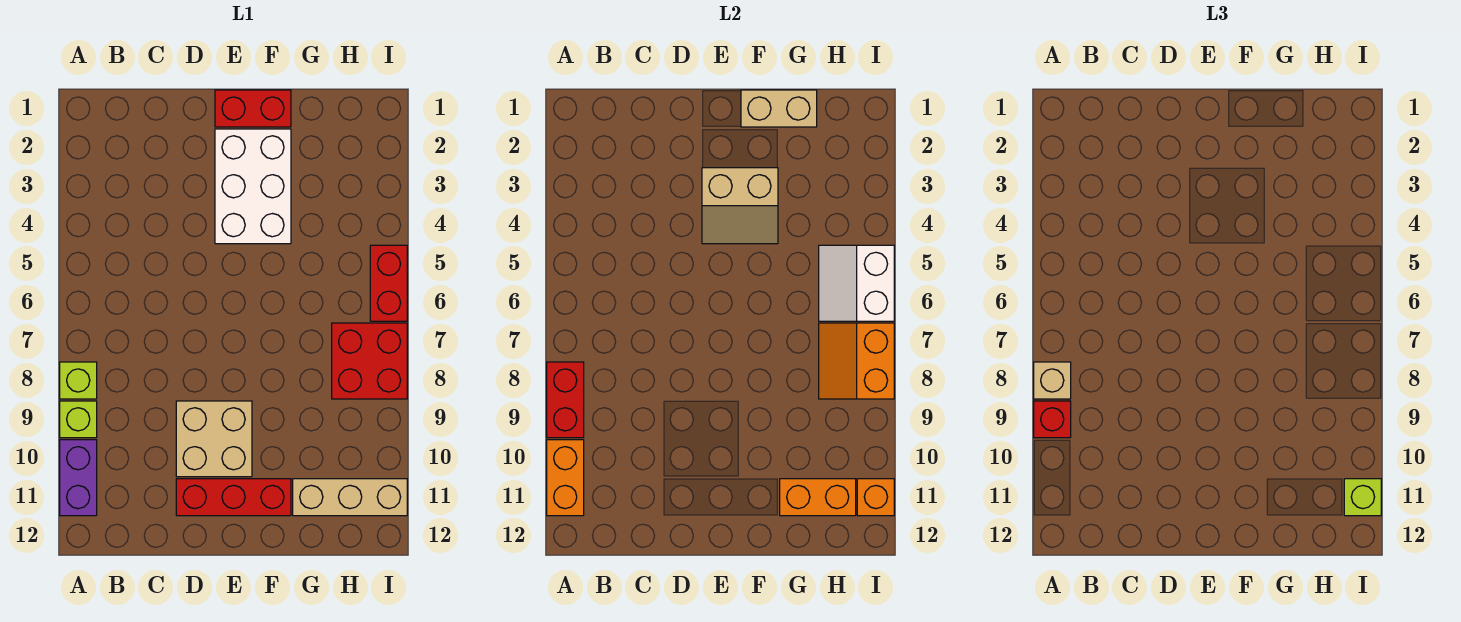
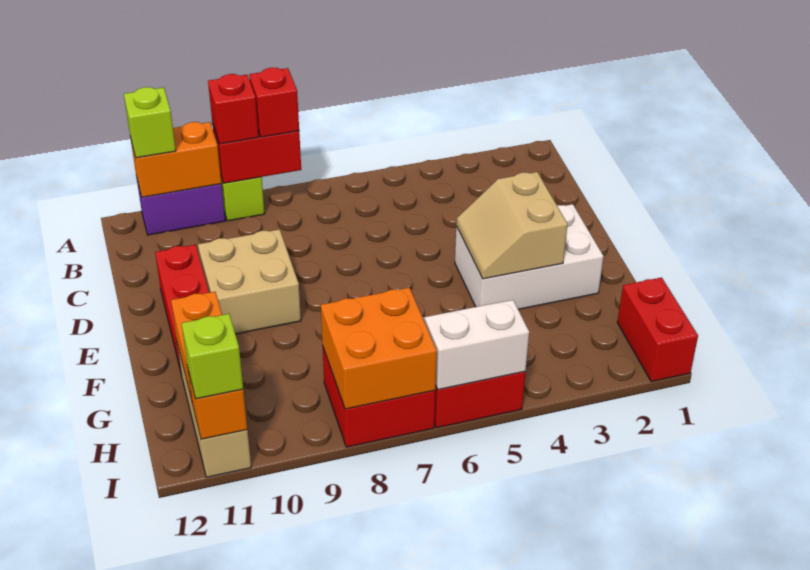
lime 1x1 brick [60,362,97,399] -> lime 1x1 brick moved to [124,87,176,158]
tan 1x1 brick [1034,362,1071,399] -> red 1x1 brick [249,68,299,137]
red 1x2 brick [215,90,291,127] -> red 1x2 brick moved to [617,277,698,382]
tan 1x2 brick [741,90,817,127] -> none
orange 2x2 slope [819,323,894,399] -> orange 2x2 brick [321,288,437,409]

